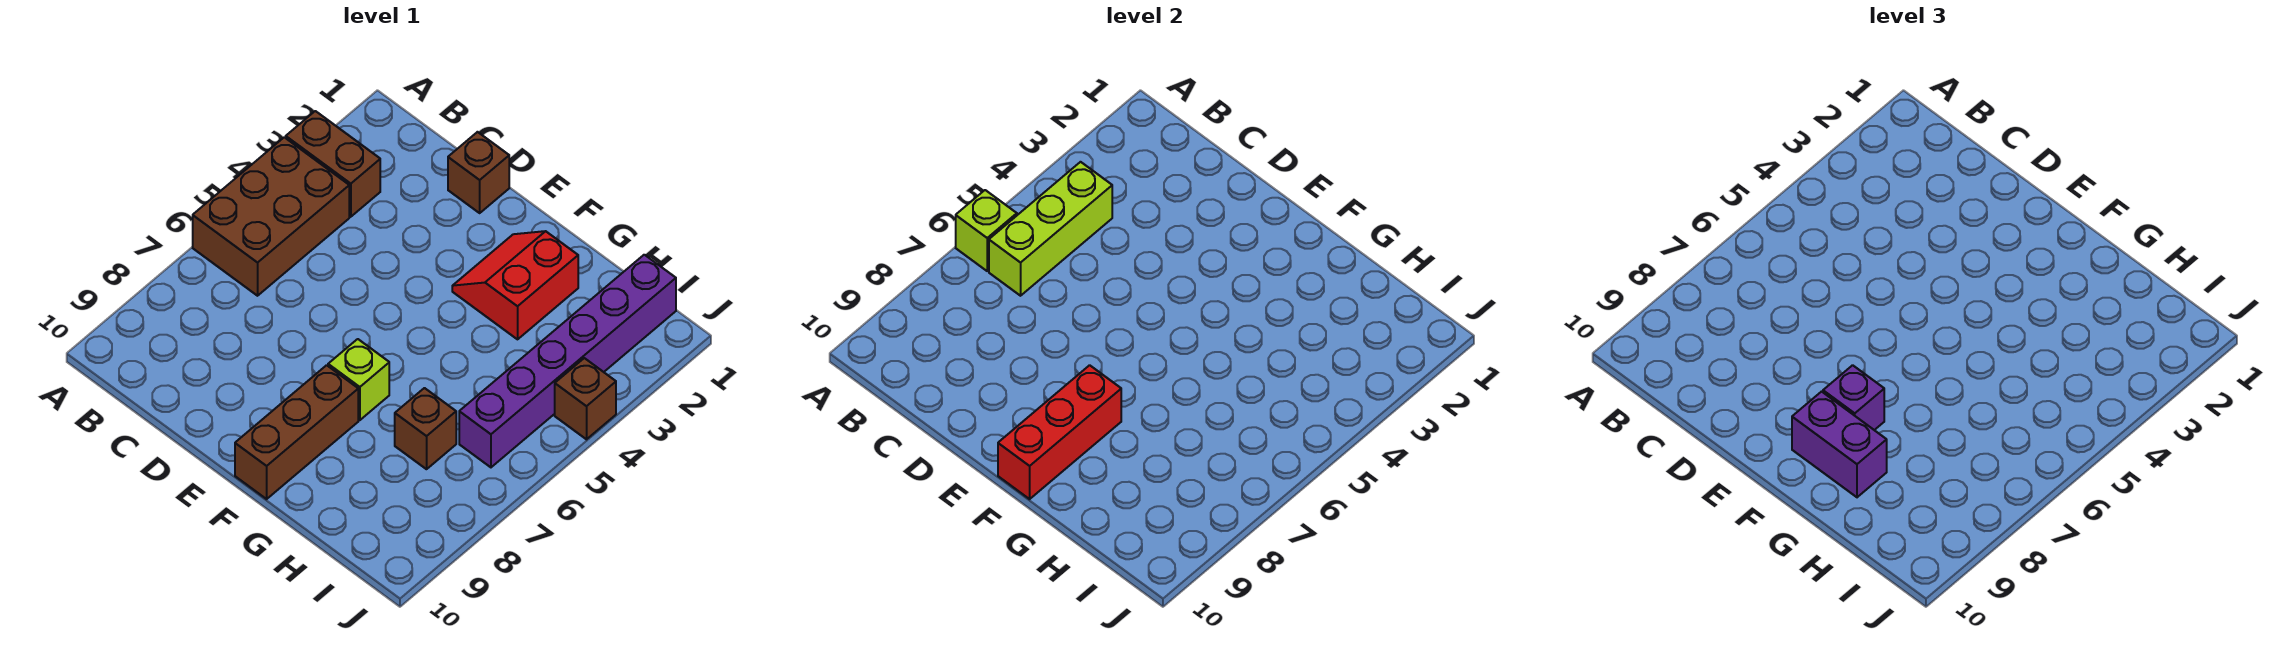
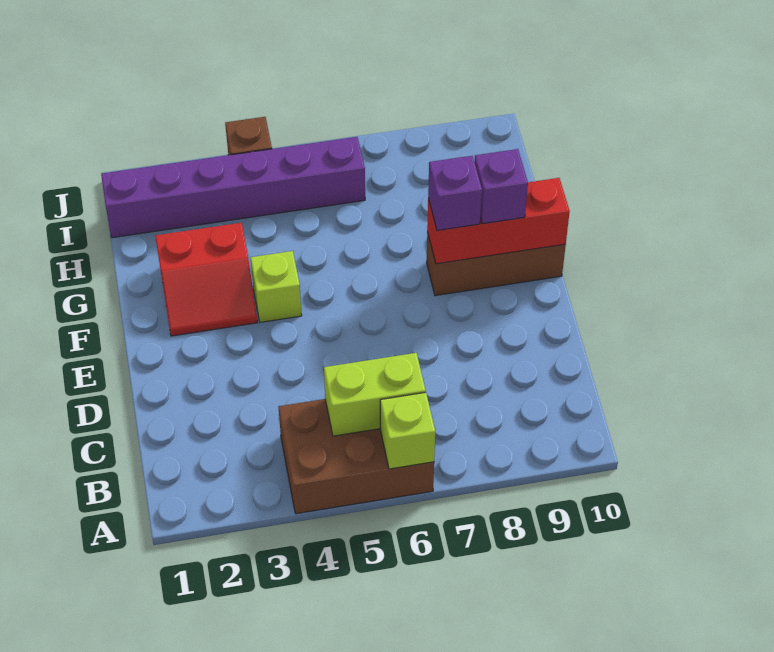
brown 1x2 brick [286,111,380,217] -> none
lime 1x3 brick [989,162,1112,296] -> lime 1x2 brick [324,353,426,436]
brown 1x1 brick [448,132,509,213] -> none
lime 1x1 brick [328,339,389,420] -> lime 1x1 brick moved to [250,251,302,322]
purple 1x2 brick [1792,392,1887,497] -> purple 1x1 brick [474,149,528,224]
brown 1x1 brick [395,388,456,469] -> none

